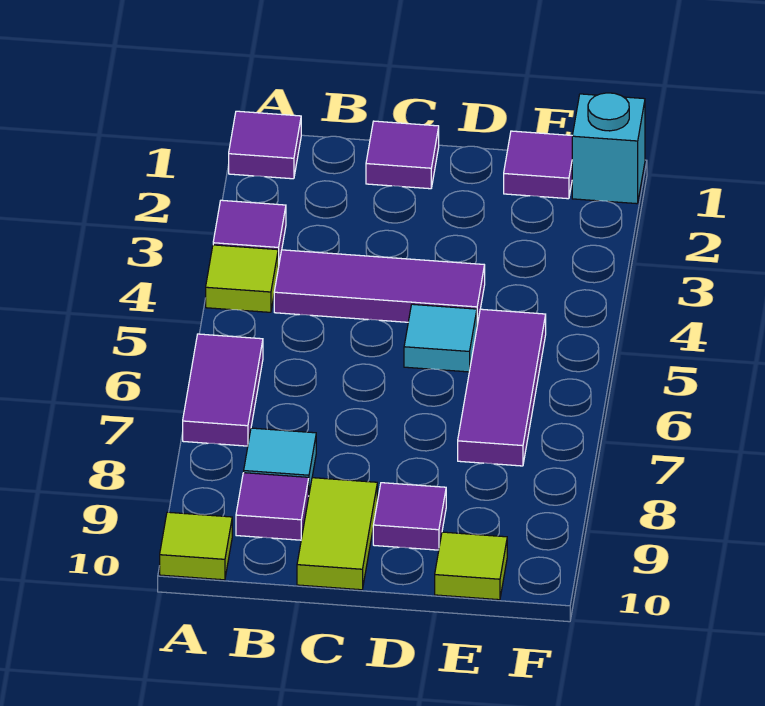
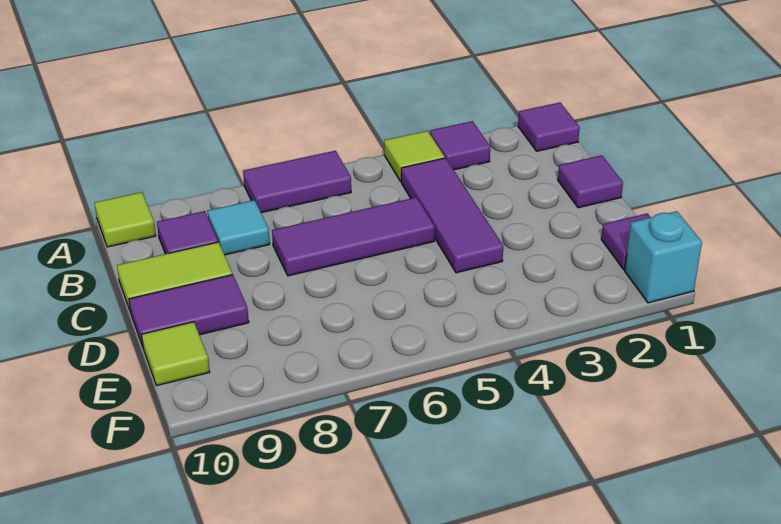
cyan 1x1 tile [404,304,477,372] -> none
purple 1x1 tile [373,483,446,550] -> purple 1x2 tile [129,275,249,347]
purple 1x3 tile [458,309,546,466] -> purple 1x3 tile moved to [272,197,435,276]

